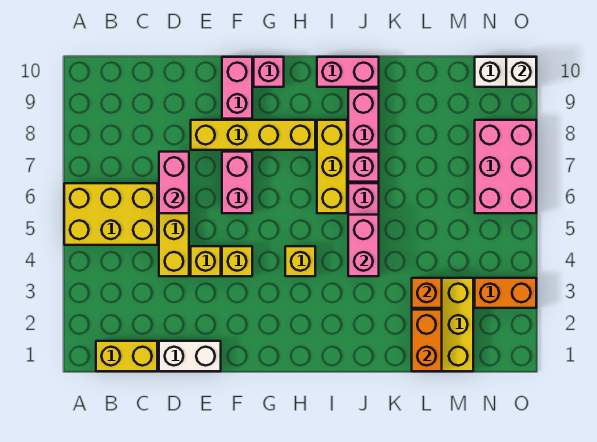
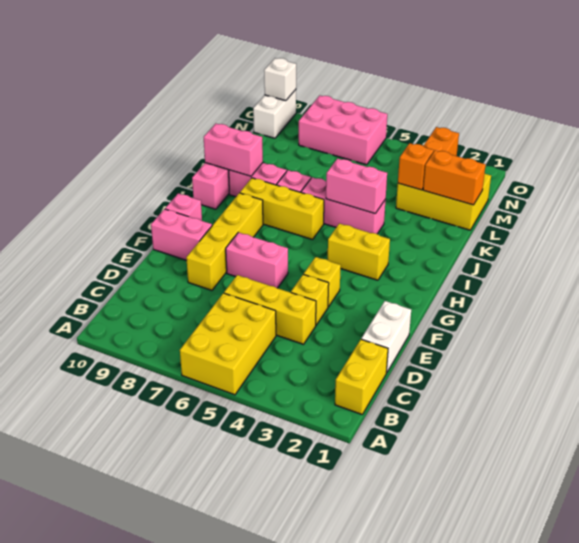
pink 1x2 brick [159,152,189,213] -> pink 1x2 brick moved to [204,124,263,176]
yellow 1x1 brick [285,246,315,276] -> yellow 1x2 brick [328,223,390,280]

